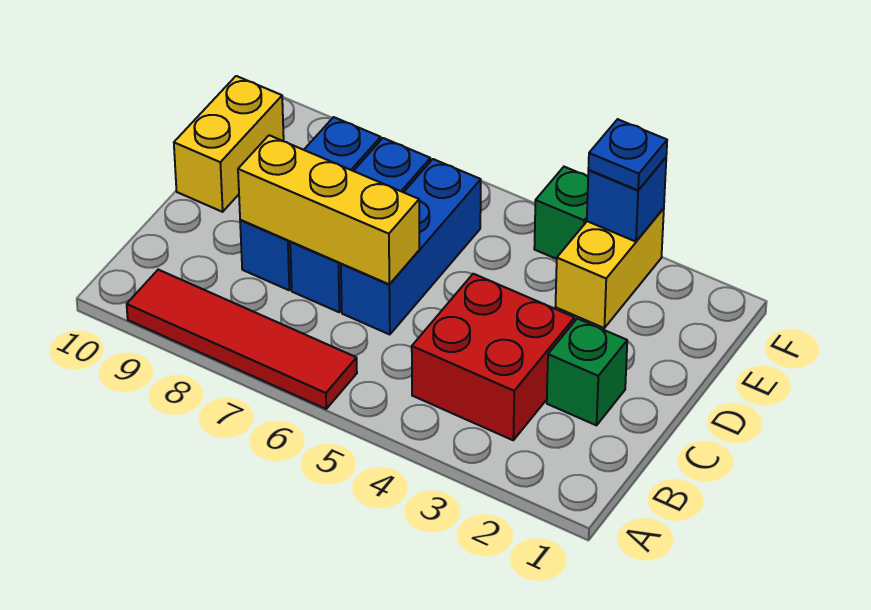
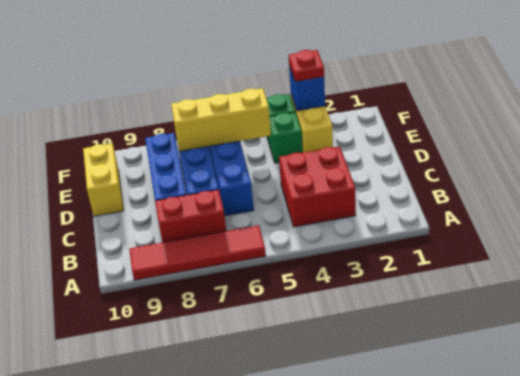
none -> red 1x2 brick [155,190,226,242]
green 1x1 brick [547,319,627,425] -> green 1x1 brick moved to [269,112,303,163]
yellow 1x3 brick [238,135,419,284] -> yellow 1x3 brick moved to [171,88,271,151]
blue 1x1 plate [588,119,667,190] -> red 1x1 plate [289,50,324,82]

